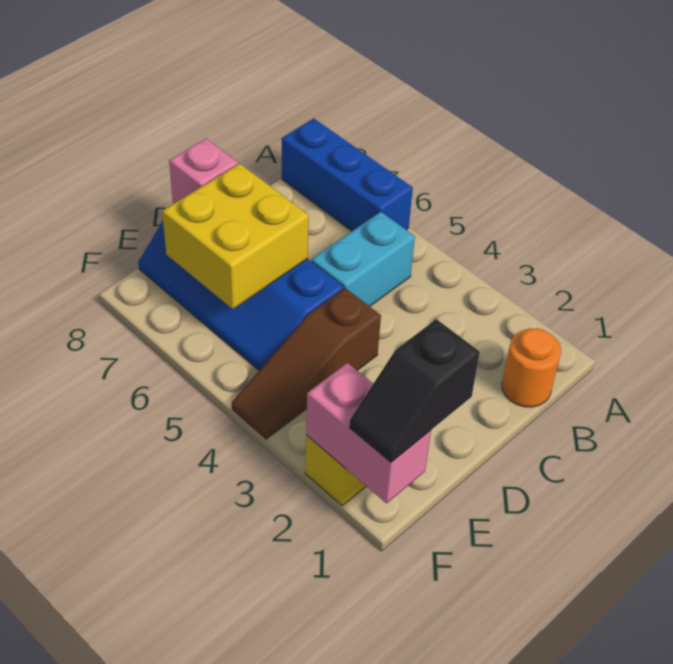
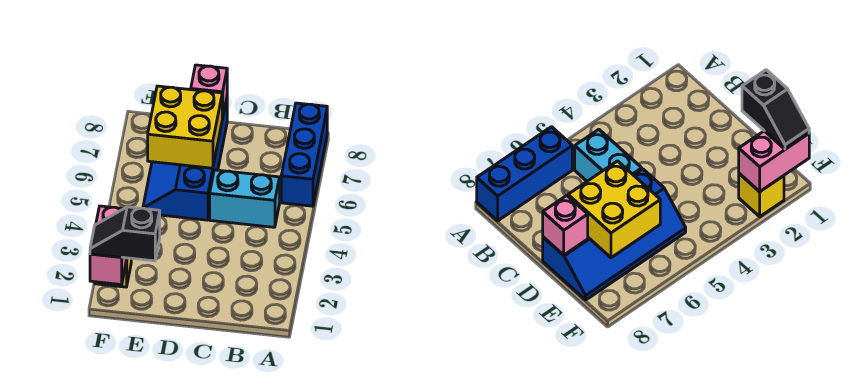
orange 1x1 round brick [502,328,561,407] -> none
brown 1x3 slope [232,288,381,439] -> none

